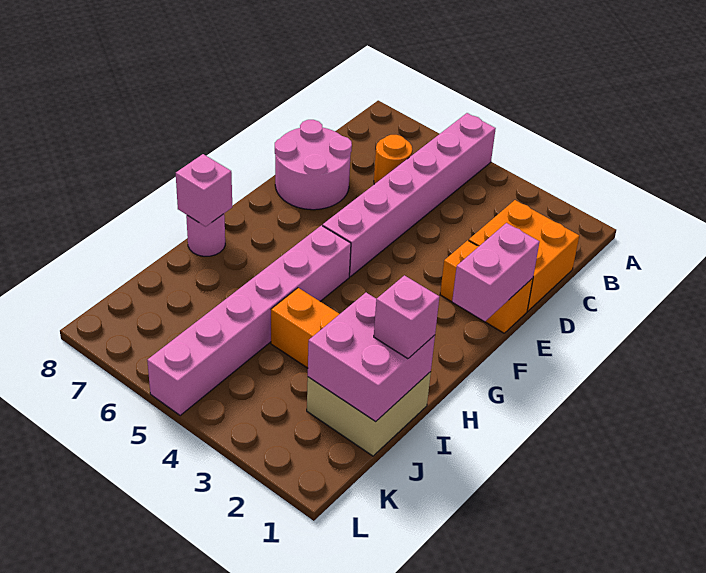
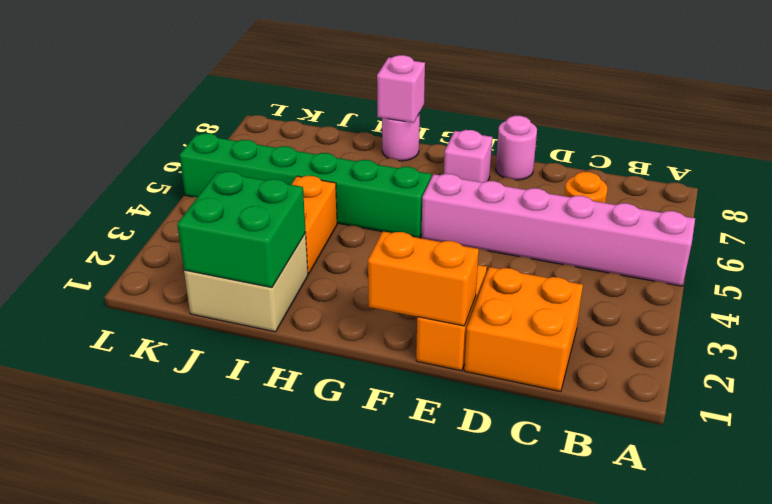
pink 2x2 round brick [275,120,352,210] -> pink 1x1 round brick [496,116,537,180]
pink 1x2 brick [452,223,539,322] -> orange 1x2 brick [368,231,479,326]
pink 1x6 brick [147,225,351,415] -> green 1x6 brick [180,133,431,238]
pink 2x2 brick [308,293,435,422] -> green 2x2 brick [177,171,306,288]
pink 1x1 brick [374,275,439,359] -> pink 1x1 brick moved to [444,130,492,182]

